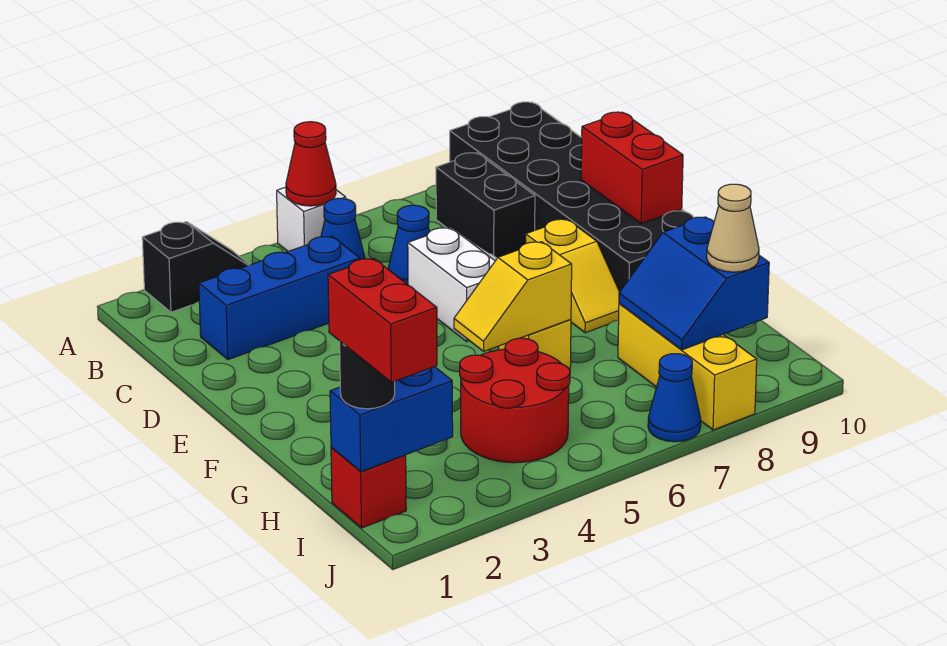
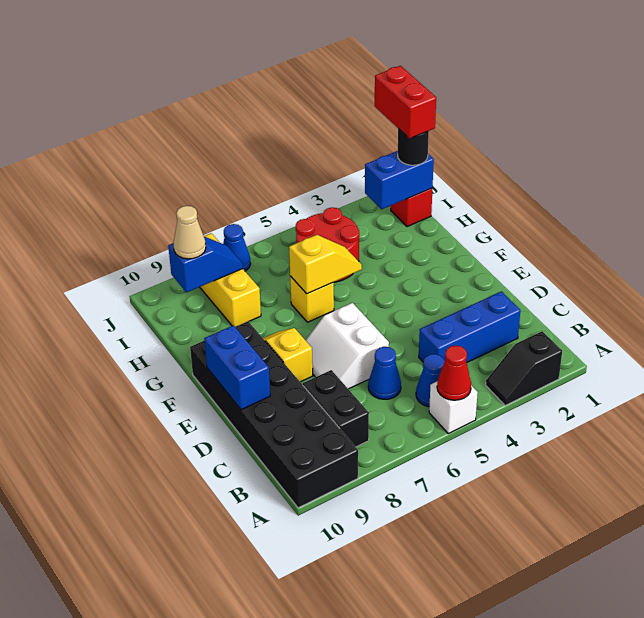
red 1x2 brick [581,112,683,223] -> blue 1x2 brick [204,325,270,410]
blue 2x2 slope [619,217,769,350] -> blue 1x2 slope [168,237,243,292]

